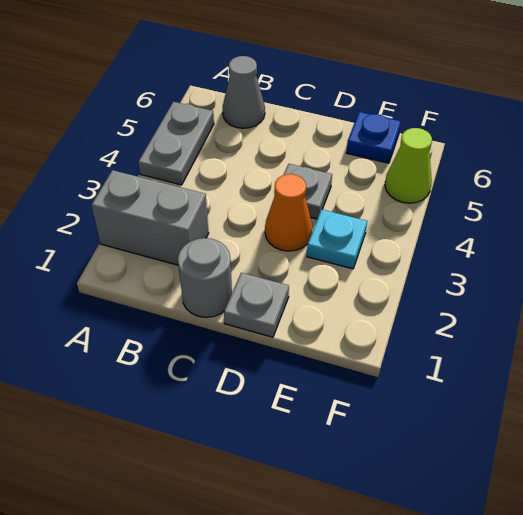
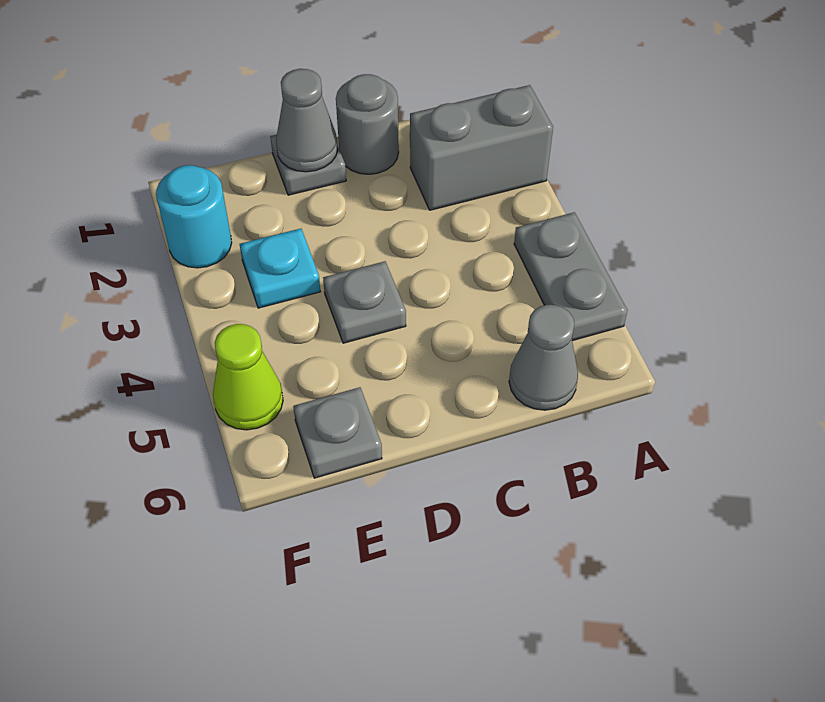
none -> grey 1x1 cone [276,69,338,172]
orange 1x1 cone [265,174,313,251] -> none
blue 1x1 plate [346,112,401,163] -> grey 1x1 plate [293,387,382,478]
none -> cyan 1x1 round brick [156,165,232,268]

